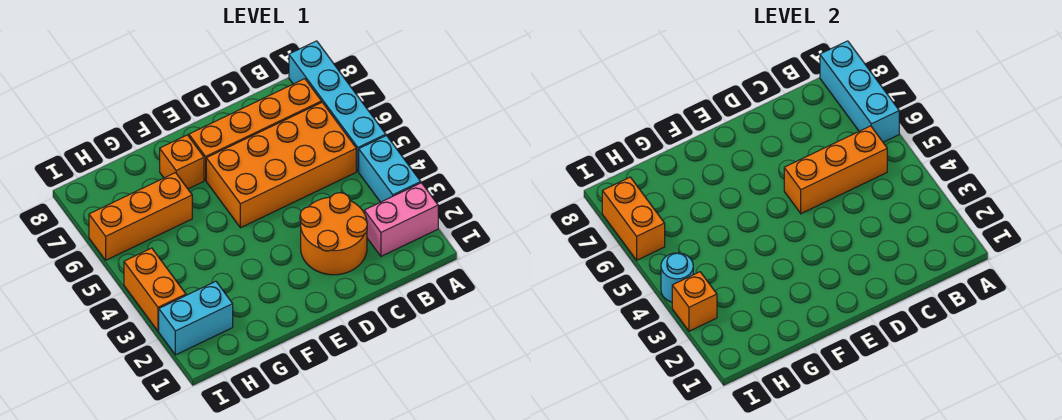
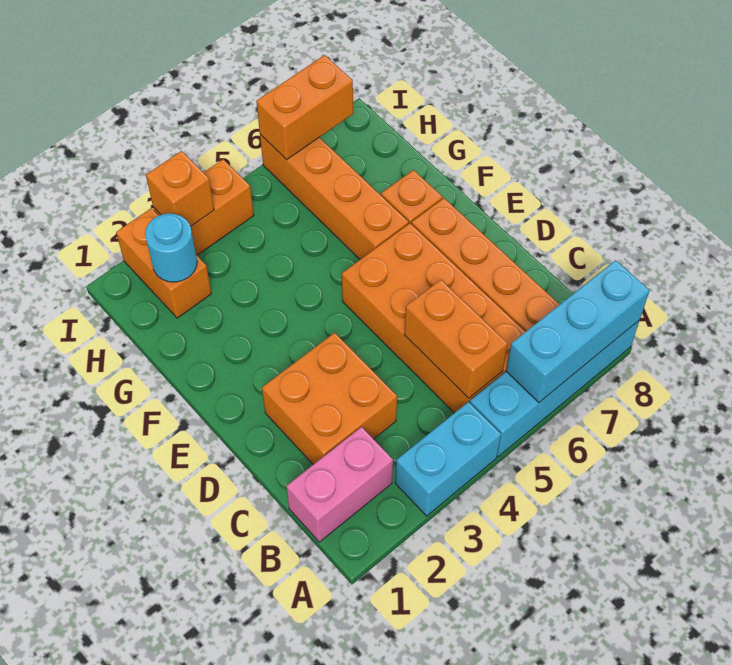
pink 1x2 brick [364,183,438,256] -> pink 1x2 brick turned to [286,427,393,542]
orange 1x3 brick [784,126,887,214] -> orange 1x2 brick [404,280,508,398]
orange 2x2 round brick [300,193,367,275] -> orange 2x2 brick [262,333,397,465]
orange 1x3 brick [89,173,192,260] -> orange 1x4 brick [260,134,409,259]
cyan 1x2 brick [159,281,233,355] -> orange 1x2 brick [116,208,212,318]
cyan 1x1 round brick [661,253,693,302] -> cyan 1x1 round brick moved to [145,213,197,282]

